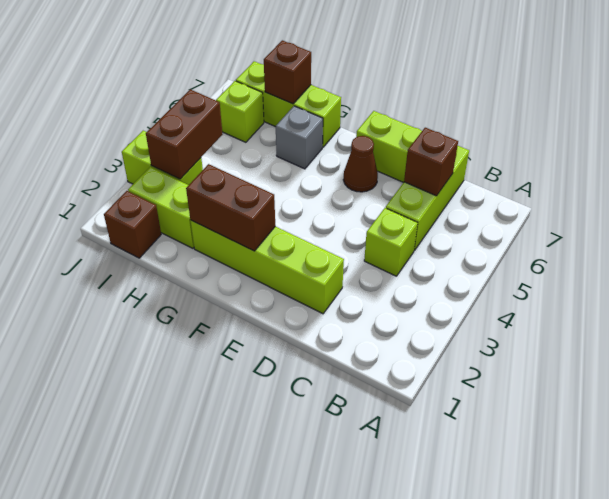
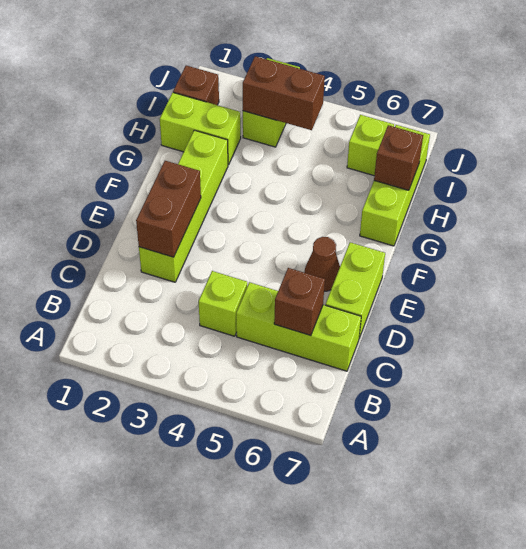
brown 1x2 brick [186,164,275,251] -> brown 1x2 brick moved to [136,161,201,257]
grey 1x1 brick [276,106,323,169] -> none
lime 1x2 brick [128,167,194,248] -> lime 1x2 brick turned to [160,93,241,165]

